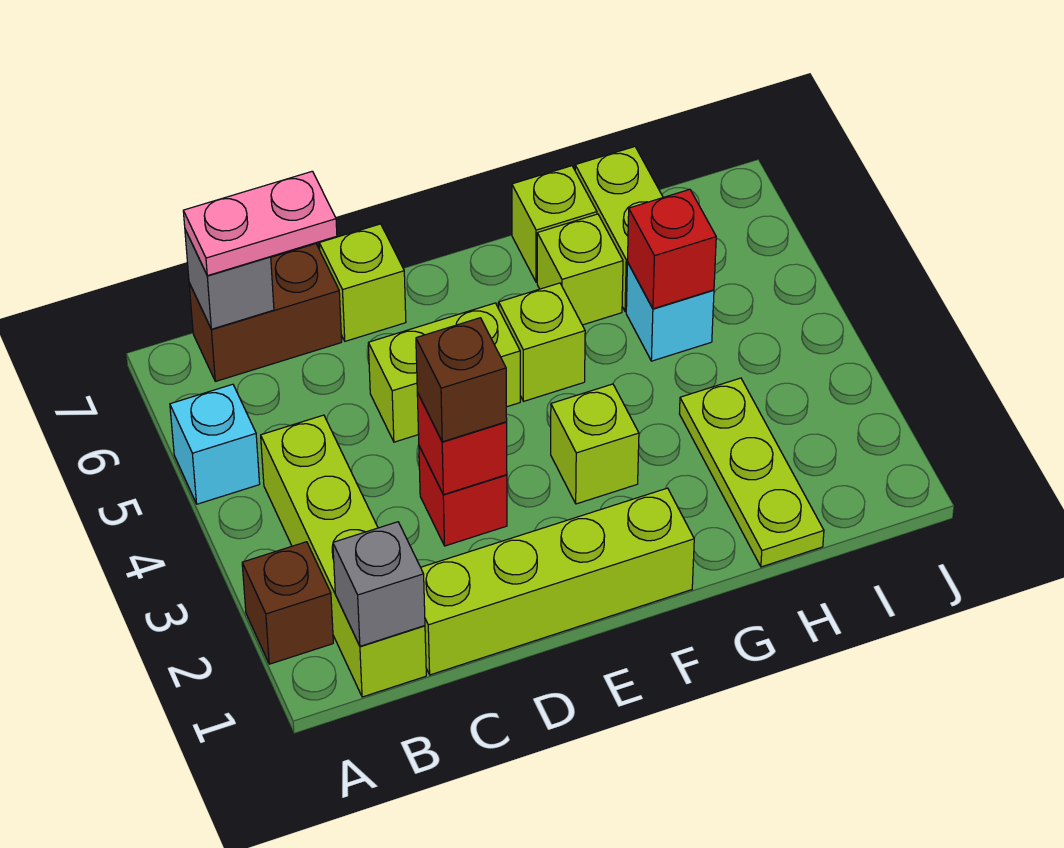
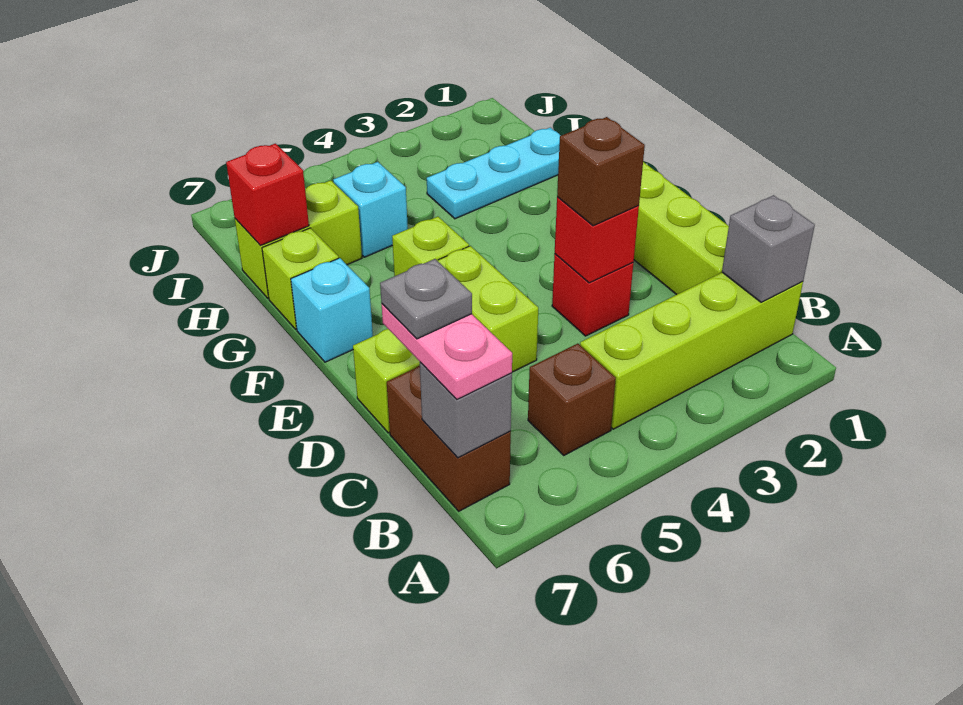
brown 1x1 brick [242,542,333,664] -> brown 1x1 brick moved to [528,344,616,455]
cyan 1x1 brick [170,384,260,504] -> cyan 1x1 brick moved to [291,258,373,362]
none -> grey 1x1 plate [380,259,472,339]
lime 1x1 brick [551,384,639,504] -> none
lime 1x1 brick [537,214,623,325] -> none
lime 1x3 plate [679,378,824,567] -> cyan 1x3 plate [427,128,560,219]
red 1x1 brick [628,189,716,309] -> red 1x1 brick moved to [226,144,309,246]

